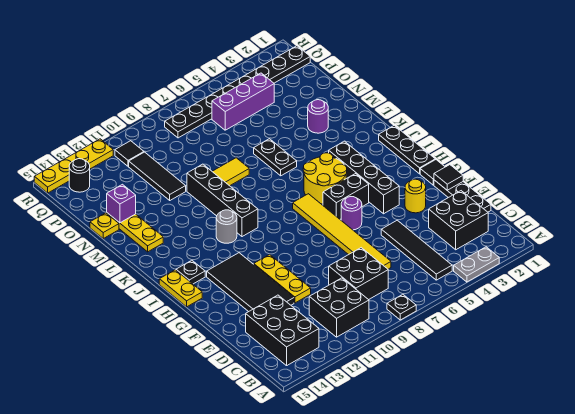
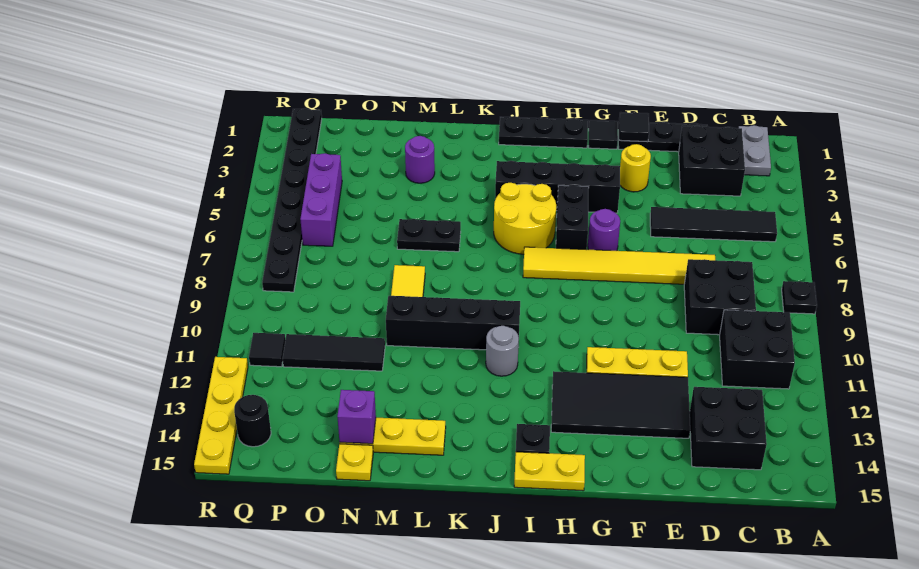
grey 1x2 plate [454,247,499,282] -> grey 1x2 plate moved to [739,125,771,176]
black 2x3 brick [246,295,319,366] -> black 2x2 brick [690,387,767,470]

